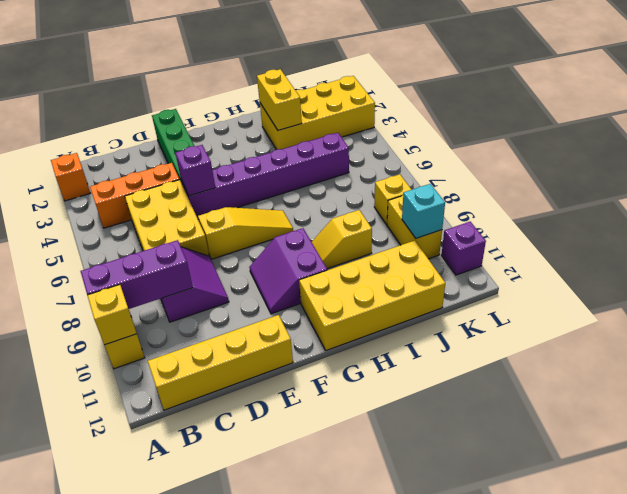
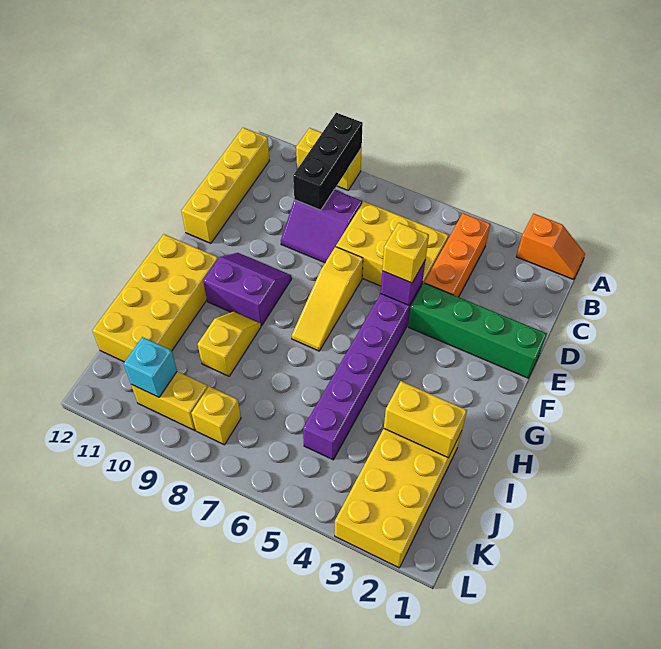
purple 1x3 brick [81,240,193,309] -> black 1x3 brick [293,113,363,210]
yellow 1x1 brick [87,285,137,345] -> yellow 1x1 brick moved to [382,223,429,283]
purple 1x1 brick [441,222,486,275] -> none

